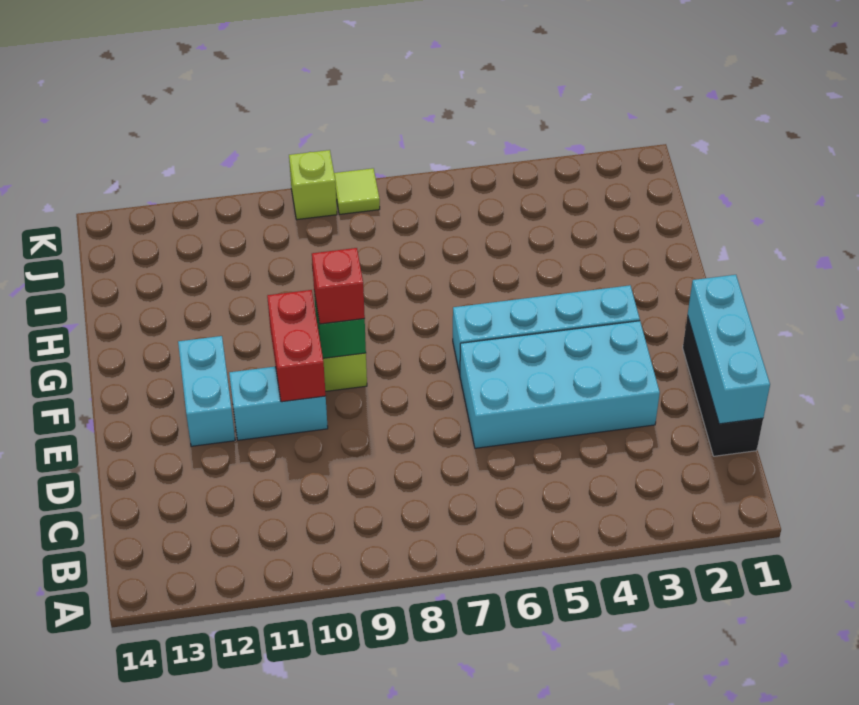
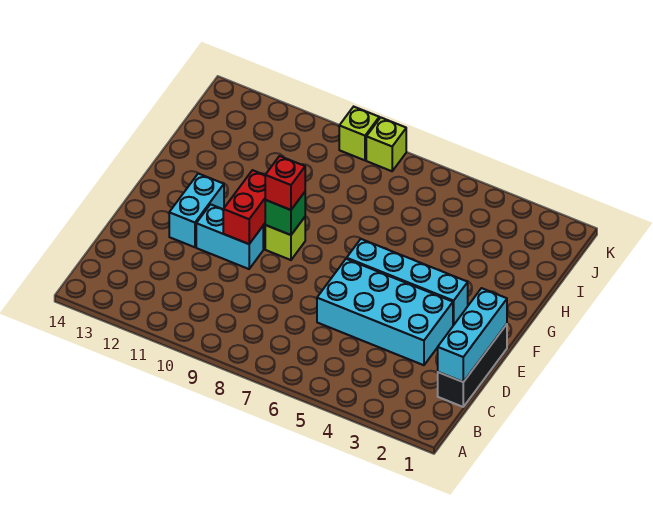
lime 1x1 tile [334,168,380,214] -> lime 1x1 brick [366,118,406,171]

